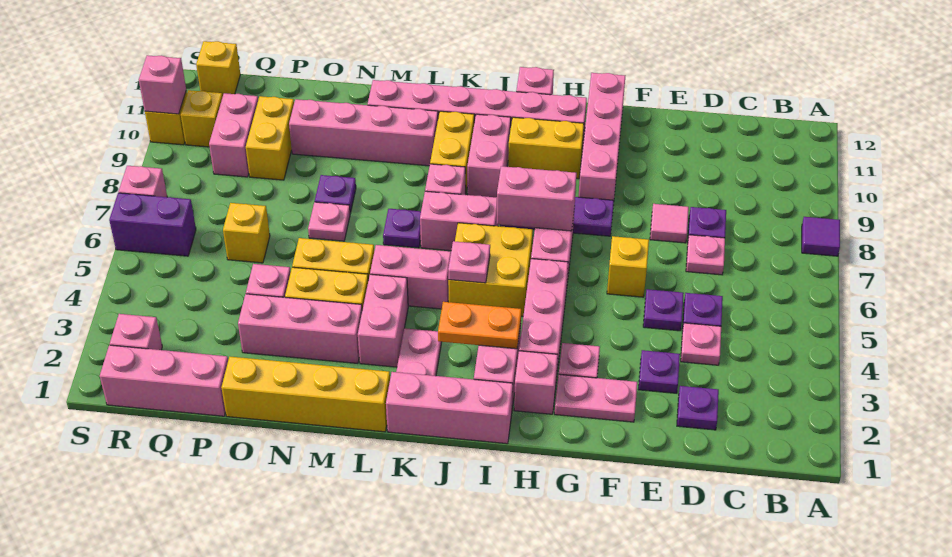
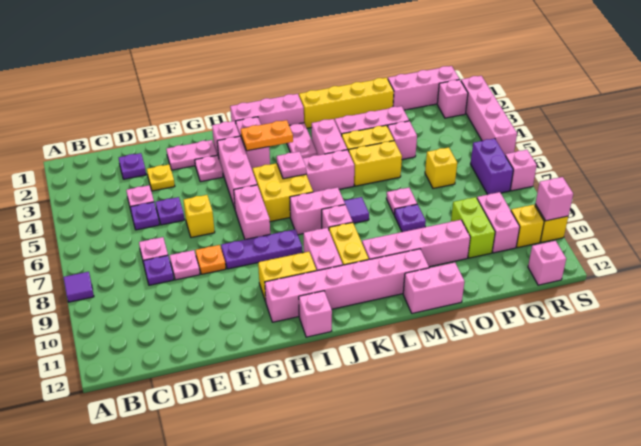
purple 1x1 plate [638,350,680,393] -> yellow 1x1 plate [147,164,175,191]
pink 1x1 tile [650,204,689,243] -> pink 1x1 plate [169,250,200,280]
none -> orange 1x1 plate [195,245,226,274]
pink 1x4 brick [579,73,625,200] -> pink 1x4 brick moved to [461,76,517,154]
pink 1x2 brick [497,166,577,231] -> pink 1x2 brick moved to [403,263,465,313]
purple 1x1 plate [383,209,421,248] -> purple 1x1 tile [344,197,369,223]
yellow 1x2 brick [246,96,294,180] -> lime 1x2 brick [451,197,495,258]
purple 1x2 brick [109,193,196,256] -> purple 1x2 brick turned to [471,138,513,195]
yellow 1x1 brick [196,41,240,96] -> pink 1x1 brick [528,241,566,285]

